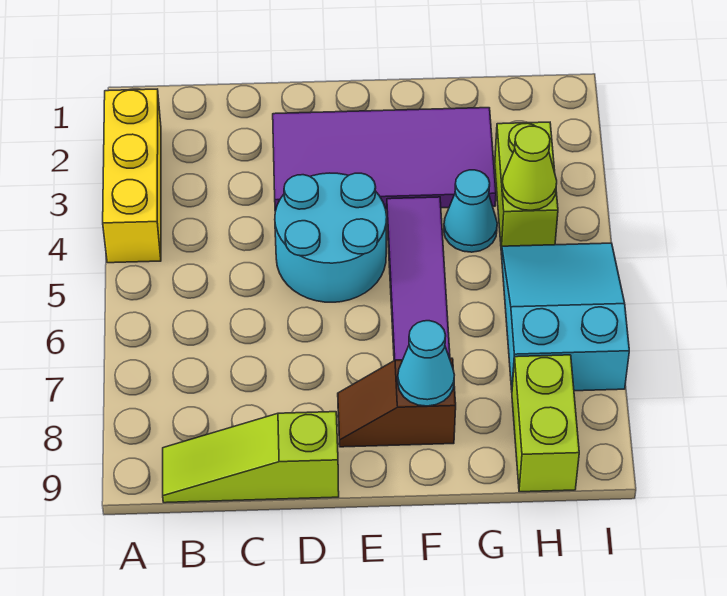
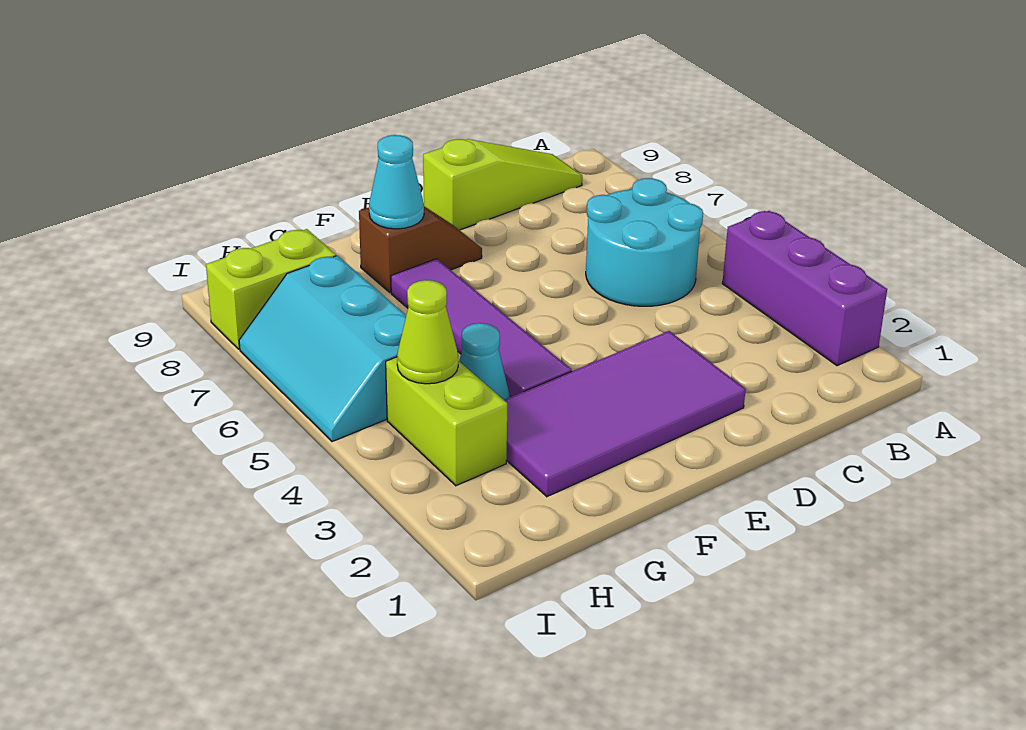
yellow 1x3 brick [103,89,161,263] -> purple 1x3 brick [722,211,887,366]
cyan 2x2 round brick [275,173,387,302] -> cyan 2x2 round brick moved to [586,178,703,306]
cyan 2x3 slope [501,243,629,391] -> cyan 2x3 slope turned to [239,256,406,442]
lime 1x2 brick [512,355,579,492] -> lime 1x2 brick turned to [206,229,336,349]

